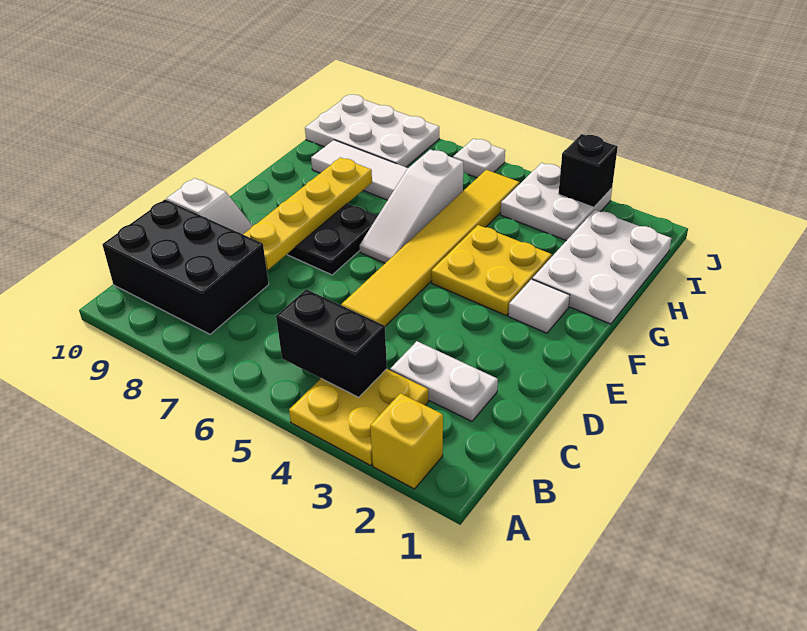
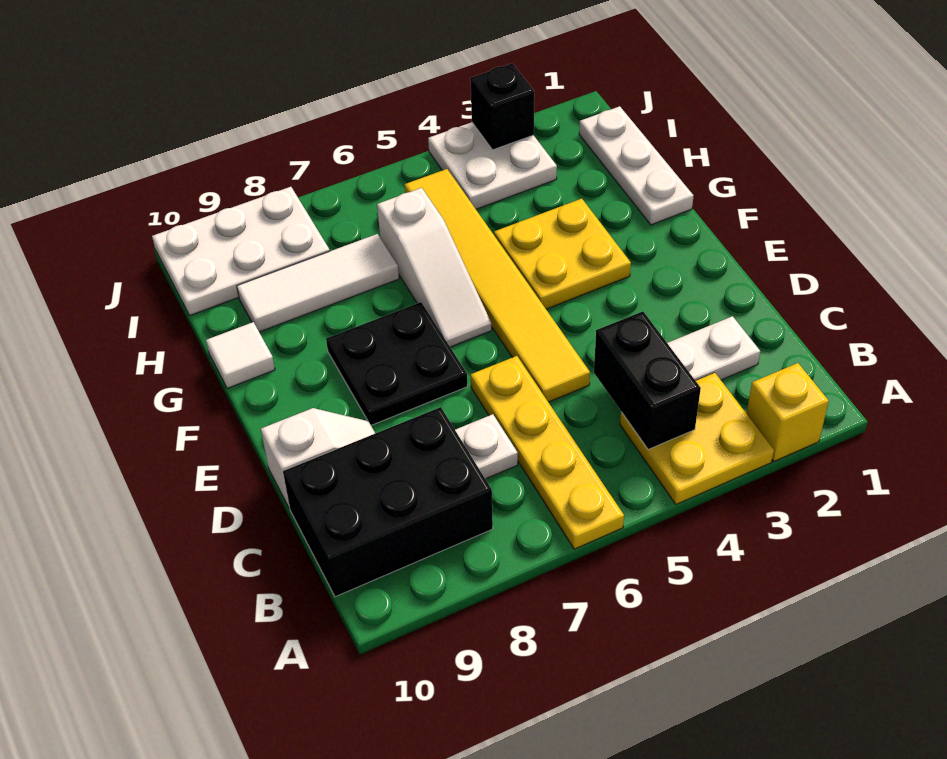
black 1x2 brick [276,289,387,397] -> black 1x2 brick turned to [594,311,701,449]
yellow 1x4 plate [243,157,372,270] -> yellow 1x4 plate moved to [471,356,624,549]
white 1x1 tile [508,279,570,333] -> white 1x1 tile moved to [206,322,275,388]
white 2x3 plate [532,210,671,324] -> white 1x3 plate [579,106,693,225]
white 1x1 plate [453,139,505,178] -> white 1x1 plate moved to [455,414,518,479]

